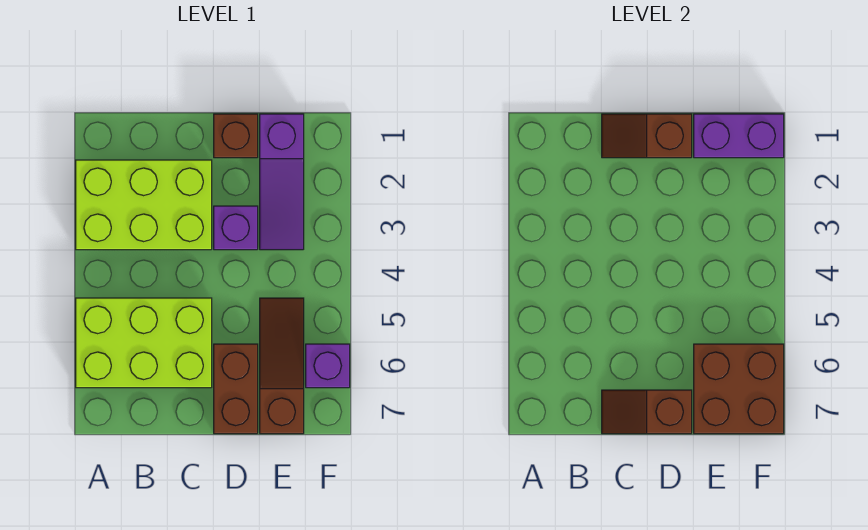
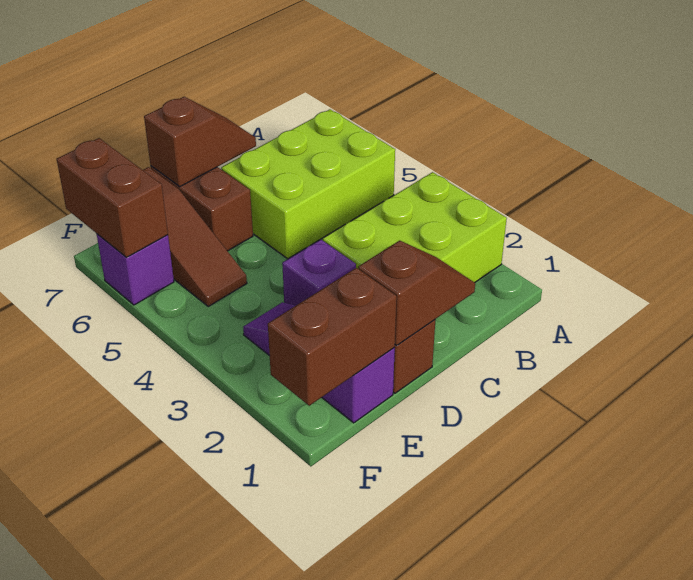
purple 1x2 brick [694,114,784,158] -> brown 1x2 brick [268,268,397,406]
brown 2x2 brick [694,344,784,434] -> brown 1x2 brick [57,138,168,257]

